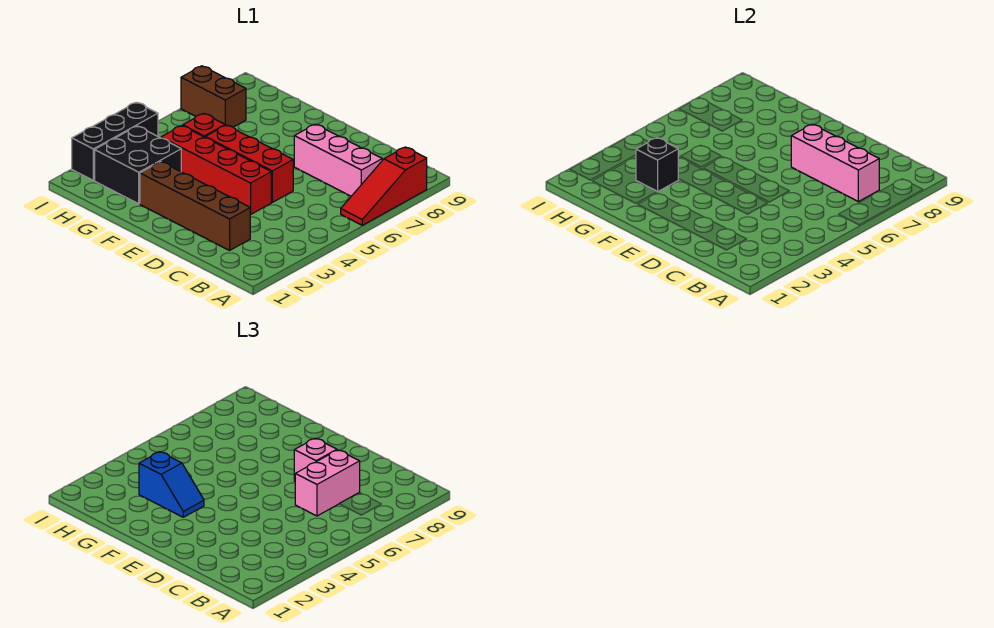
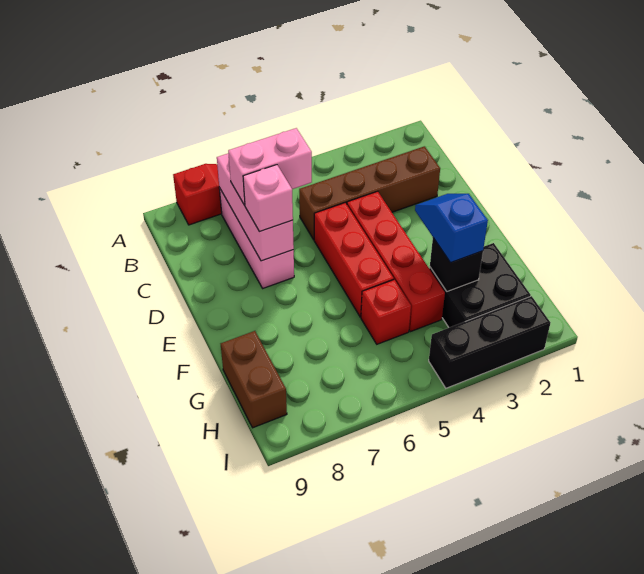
brown 1x4 brick [140,161,251,250] -> brown 1x4 brick turned to [299,146,440,240]
brown 1x2 brick [181,66,246,127] -> brown 1x2 brick moved to [221,331,287,428]

